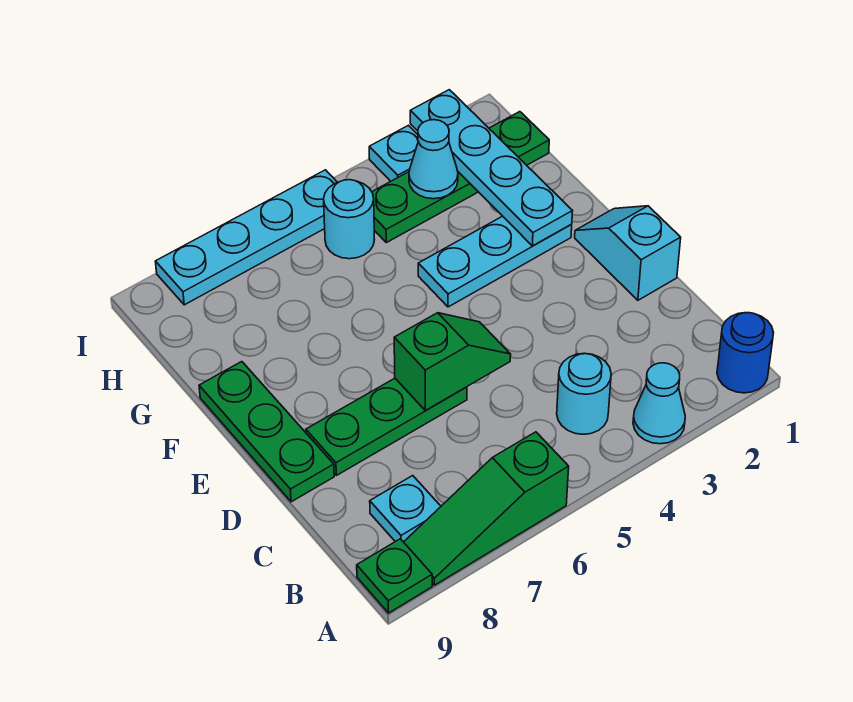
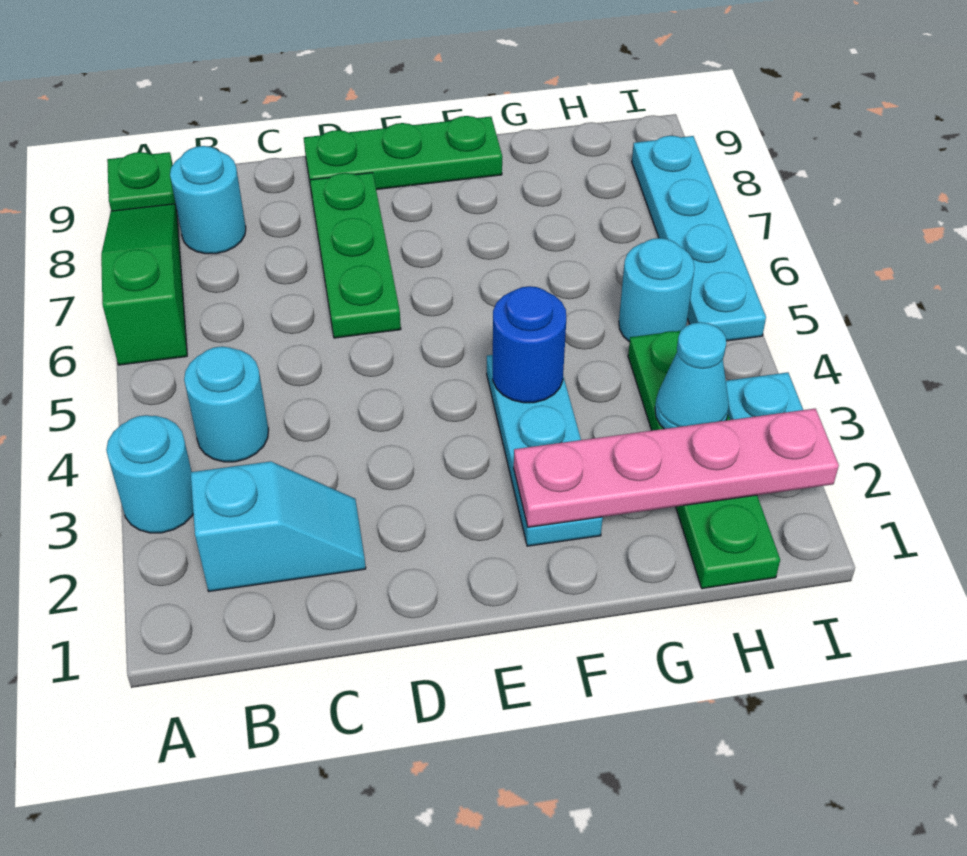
blue 1x1 round brick [717,313,774,393] -> blue 1x1 round brick moved to [493,286,566,403]
cyan 1x1 cone [633,363,685,444] -> cyan 1x1 round brick [106,415,193,533]
cyan 1x1 plate [370,476,441,542] -> cyan 1x1 round brick [170,146,246,254]
cyan 1x2 slope [575,206,681,300] -> cyan 1x2 slope moved to [191,461,366,591]
green 1x2 slope [394,313,511,410] -> none
cyan 1x4 plate [410,90,572,246] -> pink 1x4 plate [514,408,839,527]

